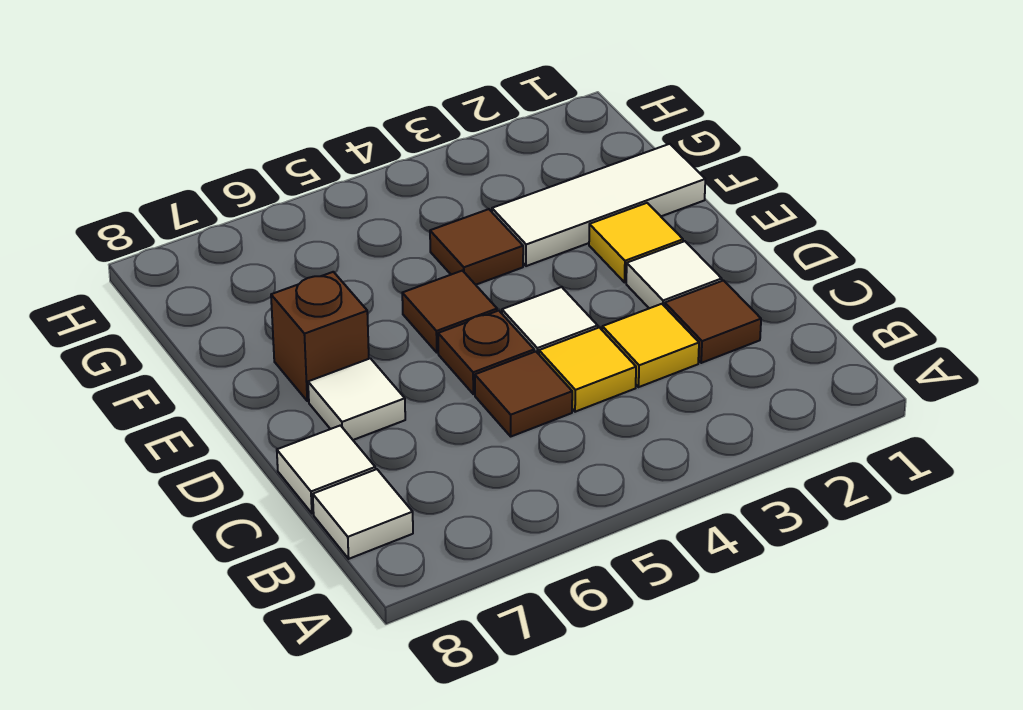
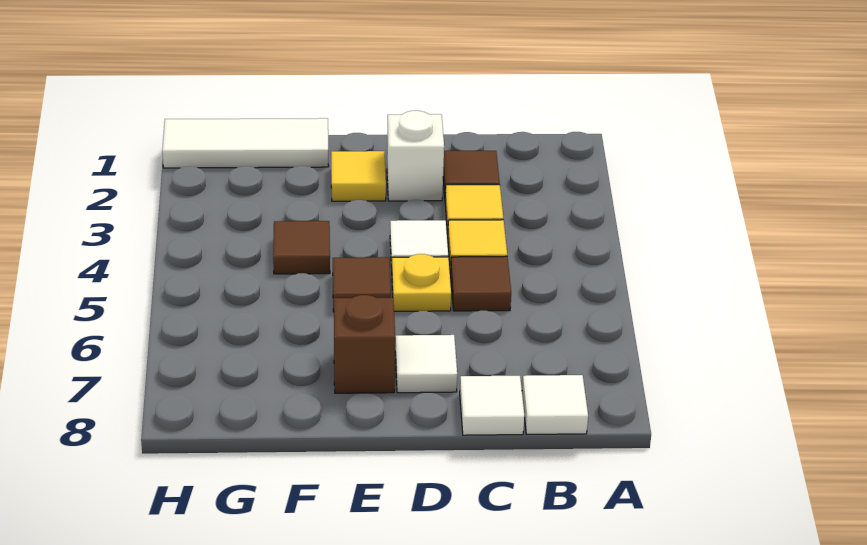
white 1x1 tile [626,241,722,308] -> white 1x1 brick [387,111,444,201]
brown 1x1 plate [438,311,534,394] -> yellow 1x1 plate [392,254,451,311]
white 1x3 tile [492,144,705,266] -> white 1x3 tile turned to [162,118,329,168]

